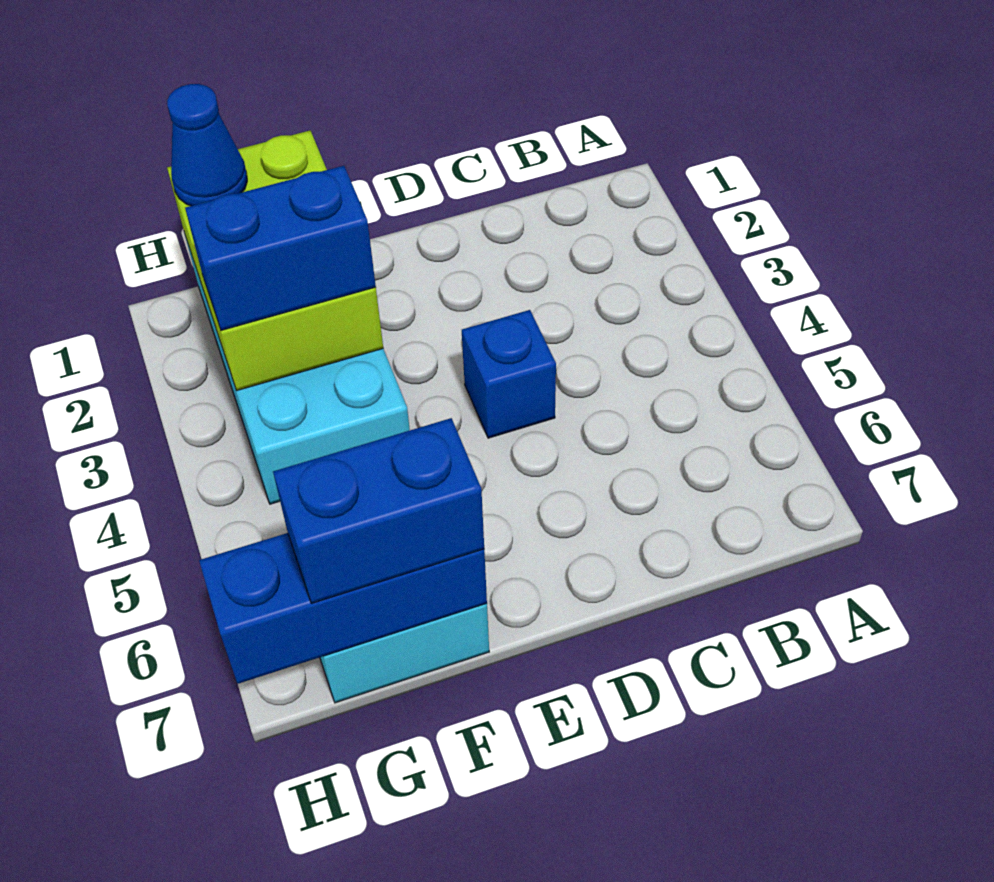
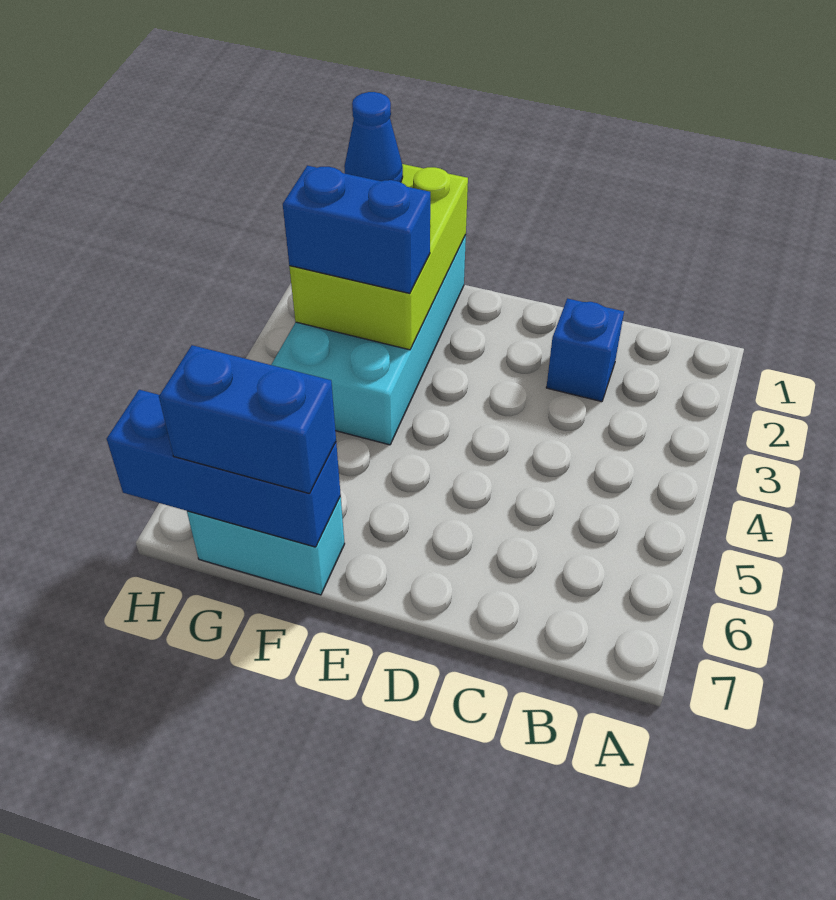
blue 1x1 brick [462,310,556,438] -> blue 1x1 brick moved to [546,298,624,402]

